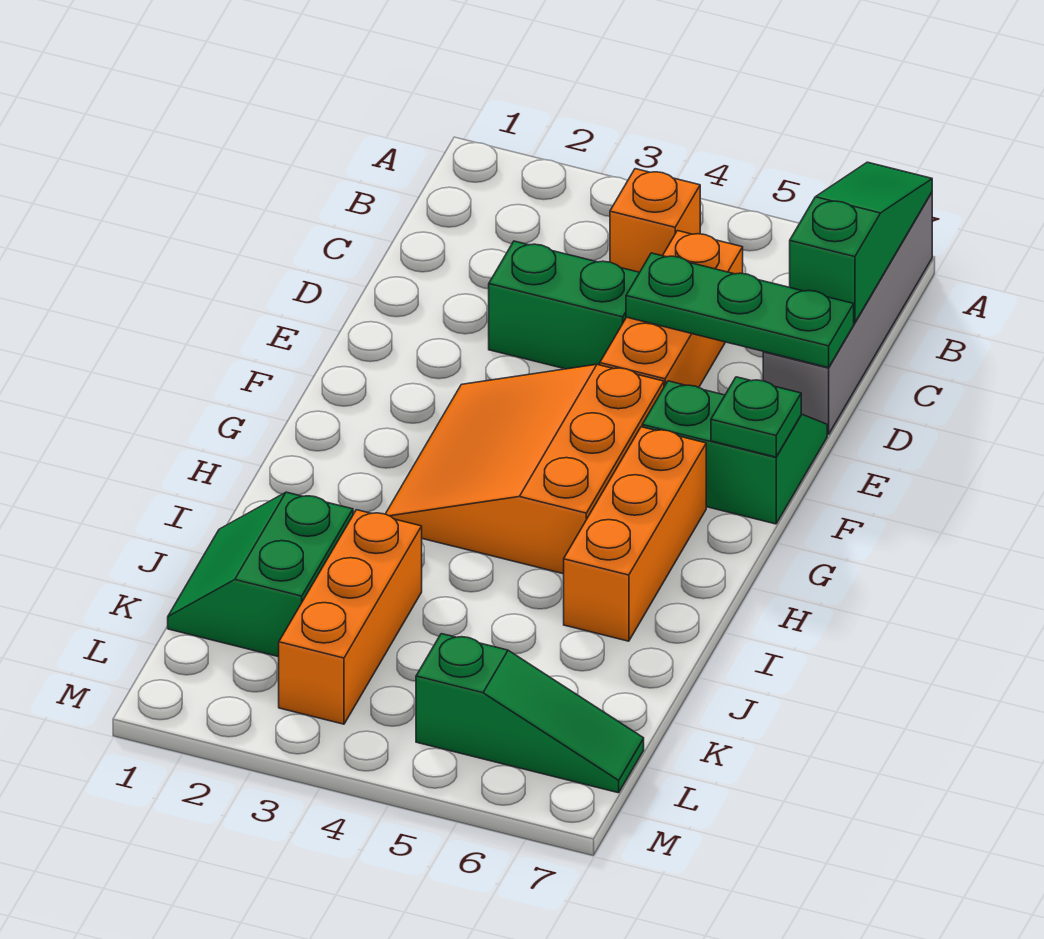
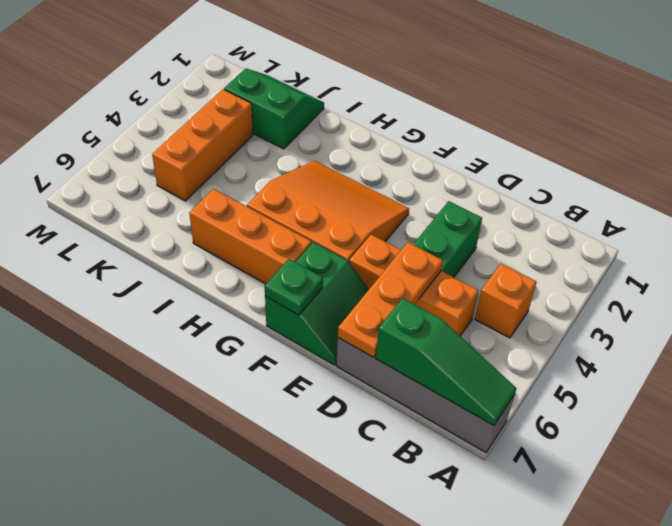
green 1x3 plate [626,253,854,368] -> orange 1x3 plate [338,242,443,357]
orange 1x3 brick [279,510,422,724] -> orange 1x3 brick turned to [152,89,253,201]
green 1x3 slope [416,634,644,793] -> none

